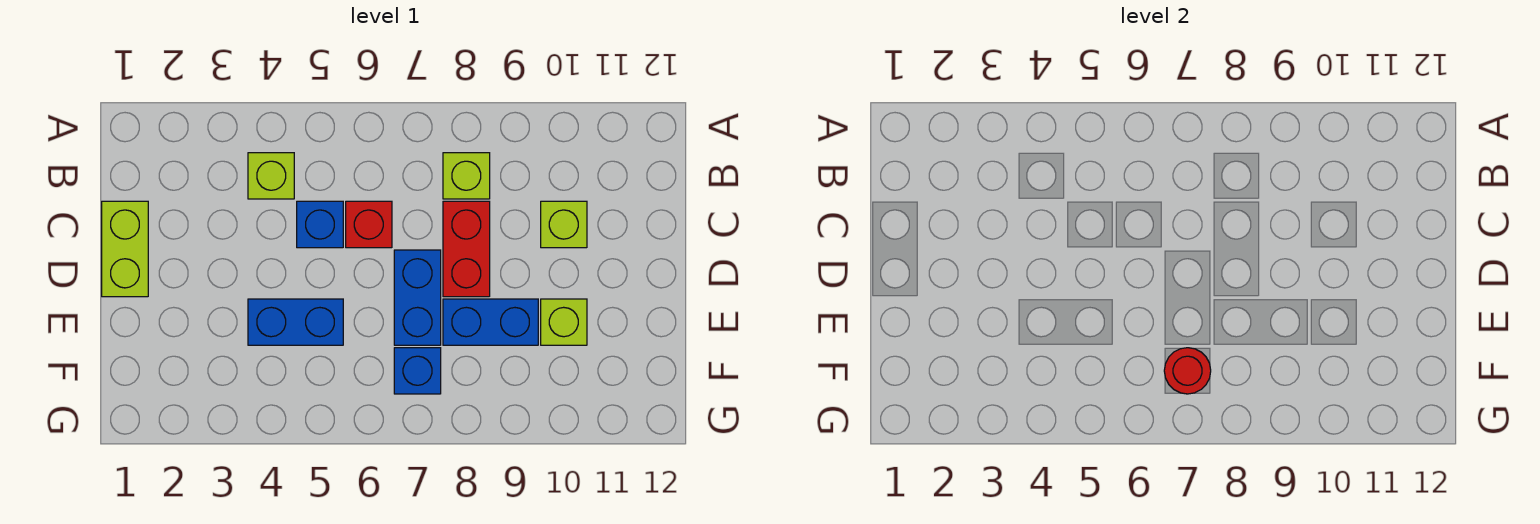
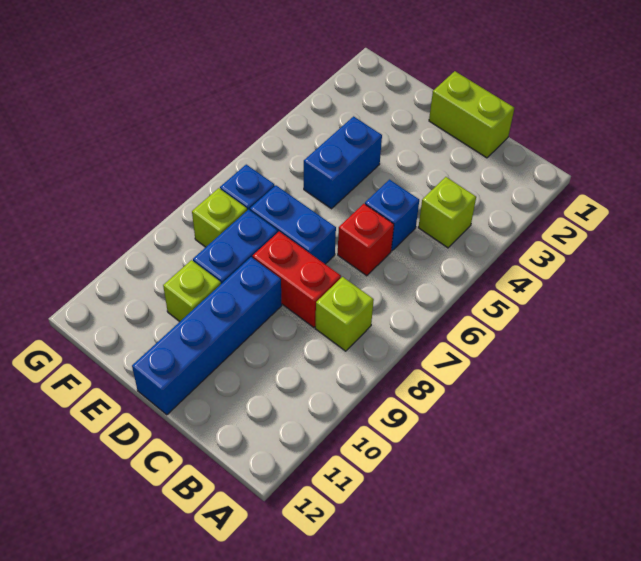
lime 1x1 brick [541,201,587,248] -> lime 1x1 brick moved to [192,188,247,247]
none -> blue 1x4 brick [132,257,282,415]
red 1x1 round brick [1164,348,1211,394] -> none

